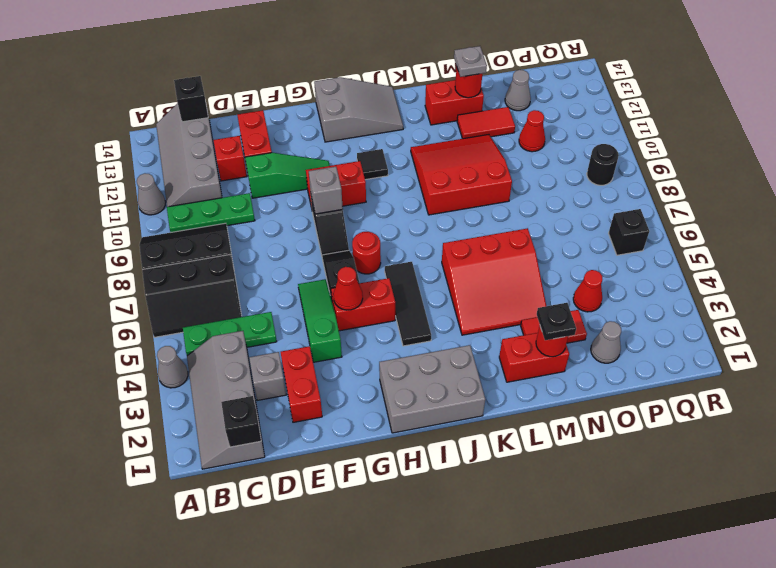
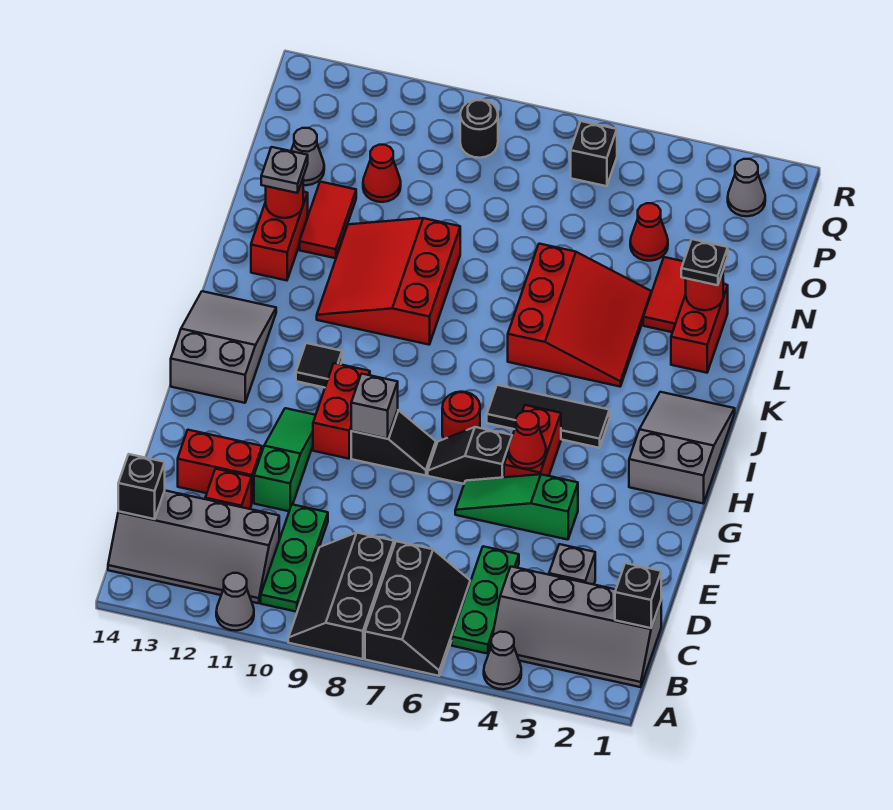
red 1x2 brick [281,346,322,422] -> none
grey 2x3 brick [379,345,485,433] -> grey 2x3 slope [629,392,735,504]
grey 1x1 cone [591,321,621,363] -> grey 1x1 cone moved to [728,159,765,216]

